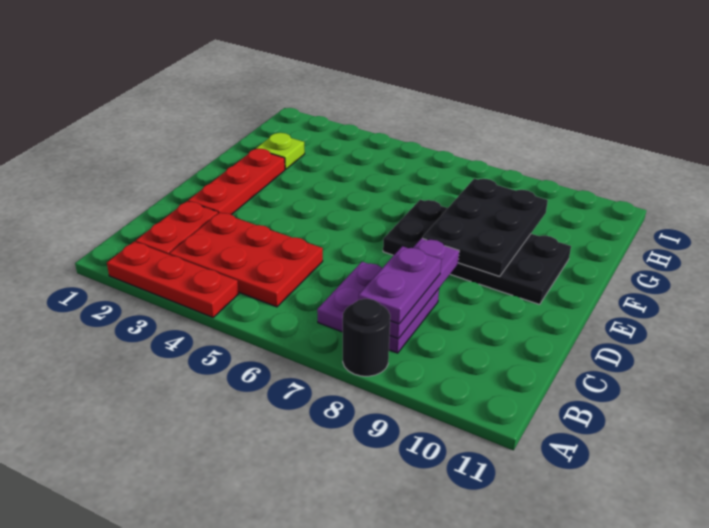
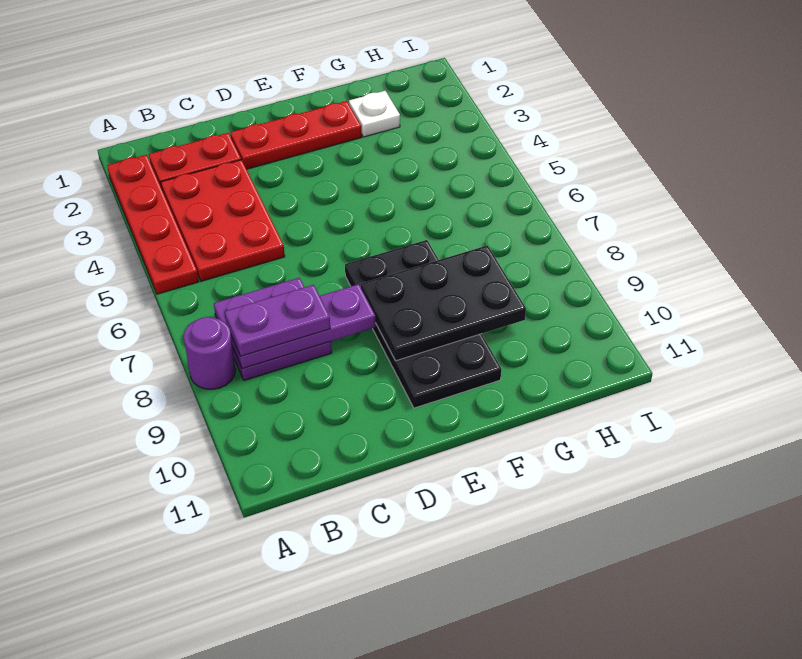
red 1x3 plate [107,242,239,317] -> red 1x4 plate [107,155,199,294]
black 1x1 round brick [343,299,390,376] -> purple 1x1 round brick [184,317,235,389]
lime 1x1 plate [256,133,305,169] -> white 1x1 plate [349,91,400,137]

